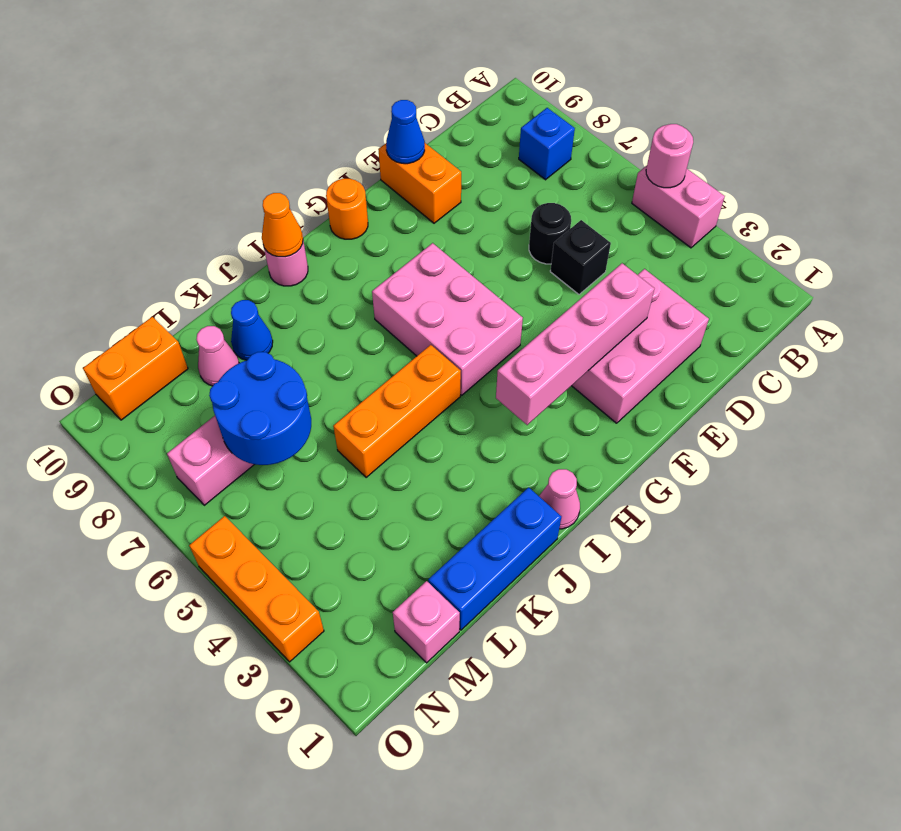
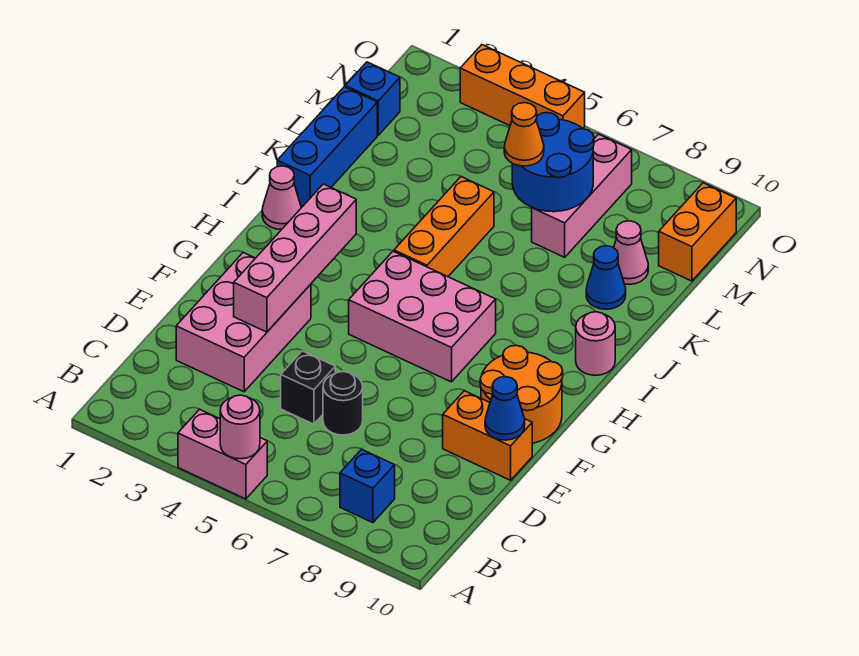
orange 1x1 round brick [326,179,368,239] -> orange 2x2 round brick [480,345,563,443]
orange 1x1 cone [262,193,303,257] -> orange 1x1 cone moved to [504,103,544,166]
pink 1x1 brick [393,581,460,663] -> blue 1x1 brick [345,62,400,135]

